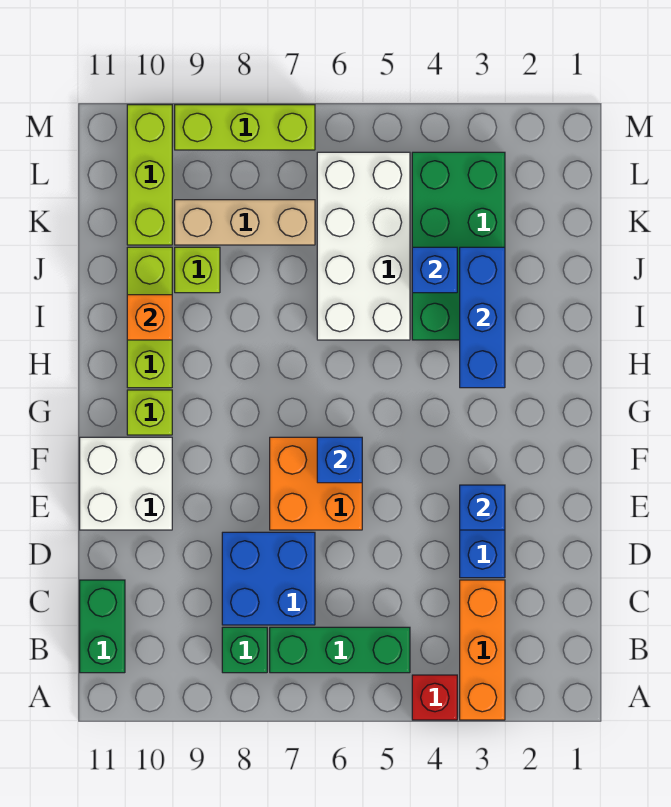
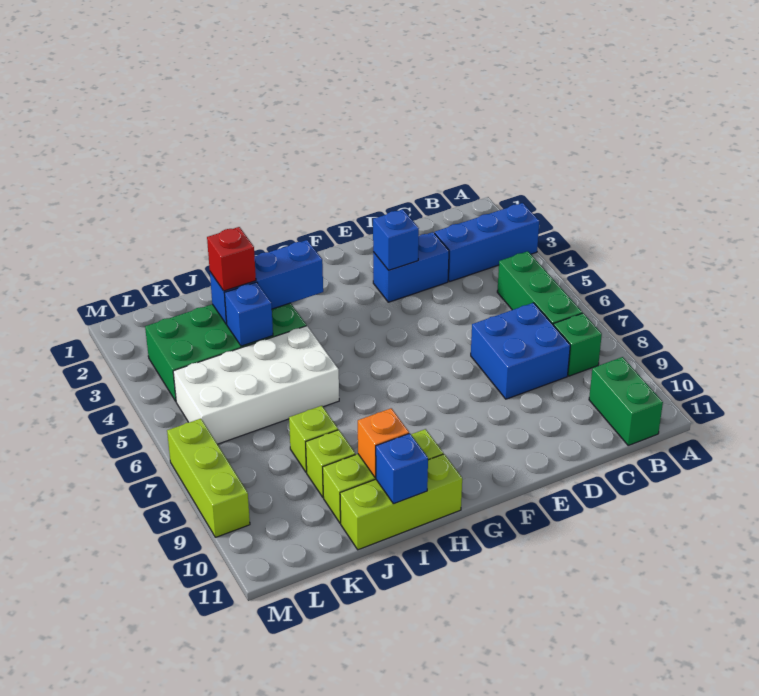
orange 1x3 brick [460,580,505,720] -> blue 1x3 brick [435,203,539,281]
red 1x1 brick [412,675,457,720] -> red 1x1 brick moved to [207,227,256,291]
green 1x2 brick [80,580,125,673] -> green 1x2 brick turned to [589,357,663,445]
orange 2x2 brick [270,437,362,530] -> none
white 2x2 brick [80,437,172,530] -> none
blue 1x1 brick [317,437,362,483] -> blue 1x1 brick moved to [376,433,428,504]
lime 1x1 brick [127,390,172,435] -> lime 1x1 brick moved to [289,406,338,472]
tan 1x3 brick [175,200,315,245] -> none
lime 1x3 brick [127,105,172,245] -> lime 1x3 brick moved to [340,454,462,550]

